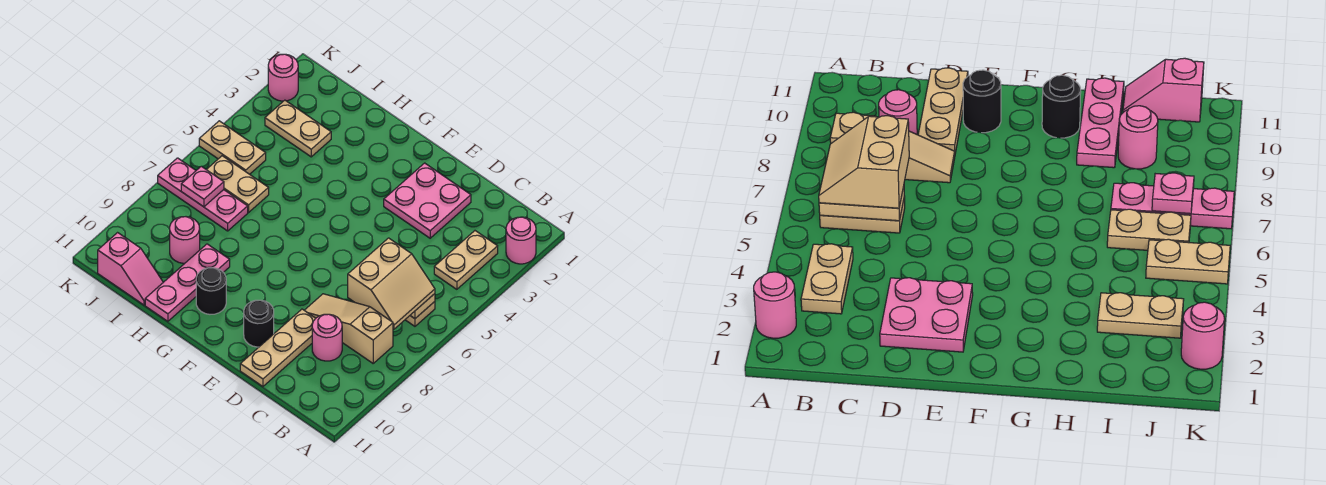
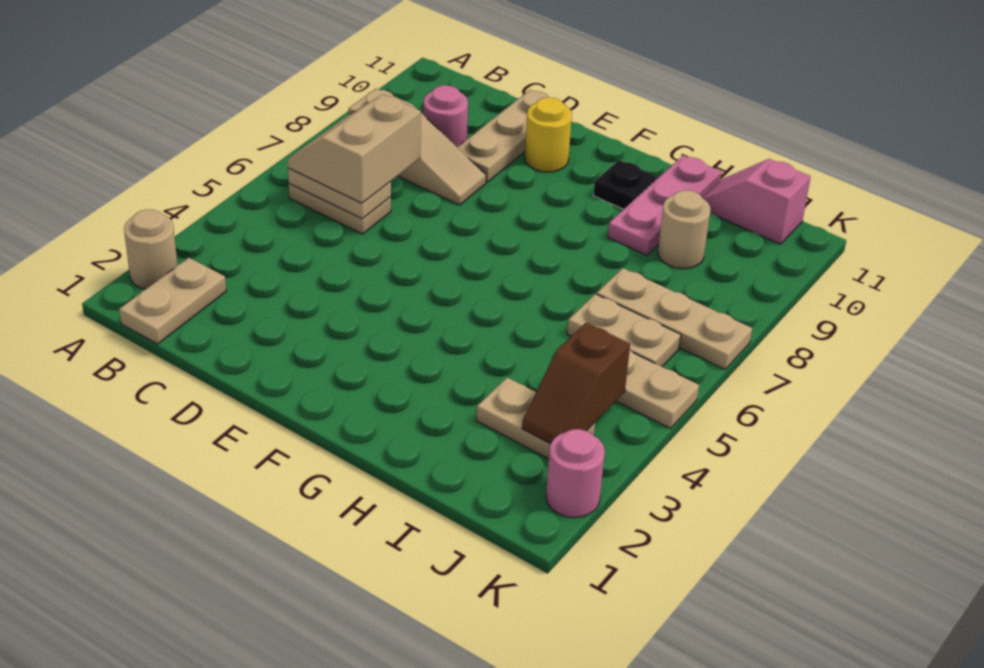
pink 1x1 round brick [506,217,536,264] -> tan 1x1 round brick [124,209,177,289]
tan 1x2 plate [434,231,498,289] -> tan 1x2 plate moved to [119,258,226,344]
pink 2x2 plate [384,163,471,238] -> none
black 1x1 round brick [244,300,274,347] -> yellow 1x1 round brick [525,97,572,172]
black 1x1 round brick [196,268,226,314] -> black 1x1 plate [594,160,657,209]
pink 1x3 plate [158,158,248,231] -> tan 1x3 plate [597,268,752,369]
pink 1x1 round brick [170,217,200,263] -> tan 1x1 round brick [658,190,711,269]
none -> brown 1x2 slope [522,323,630,444]
pink 1x1 plate [181,166,224,207] -> none

